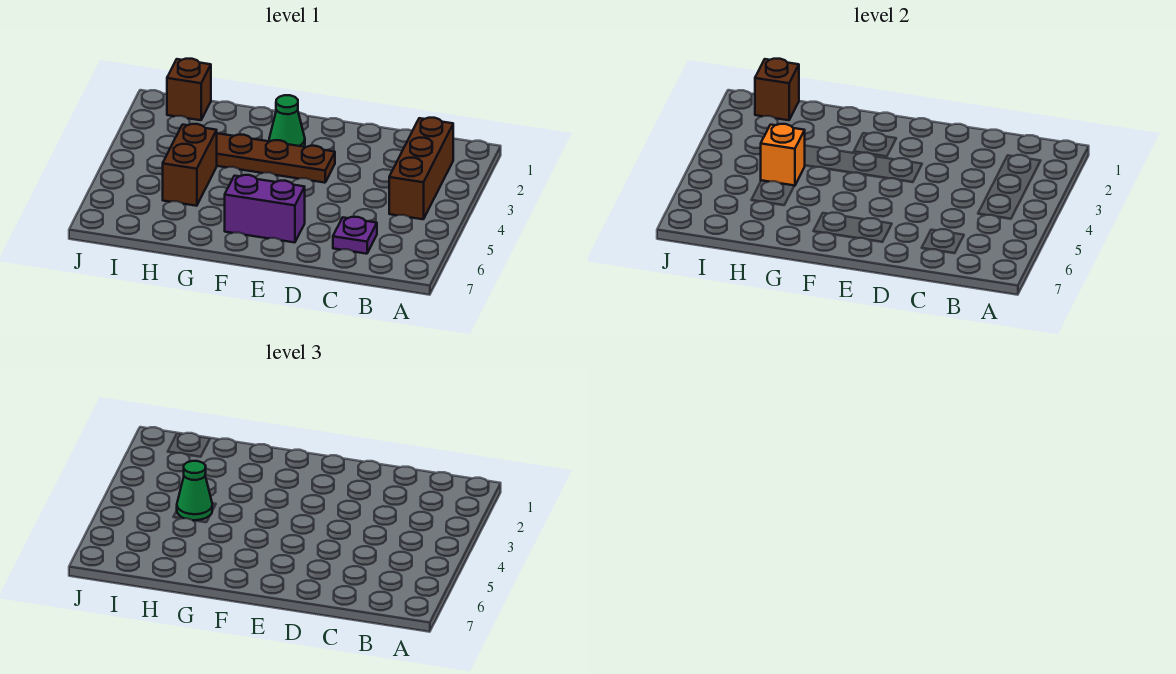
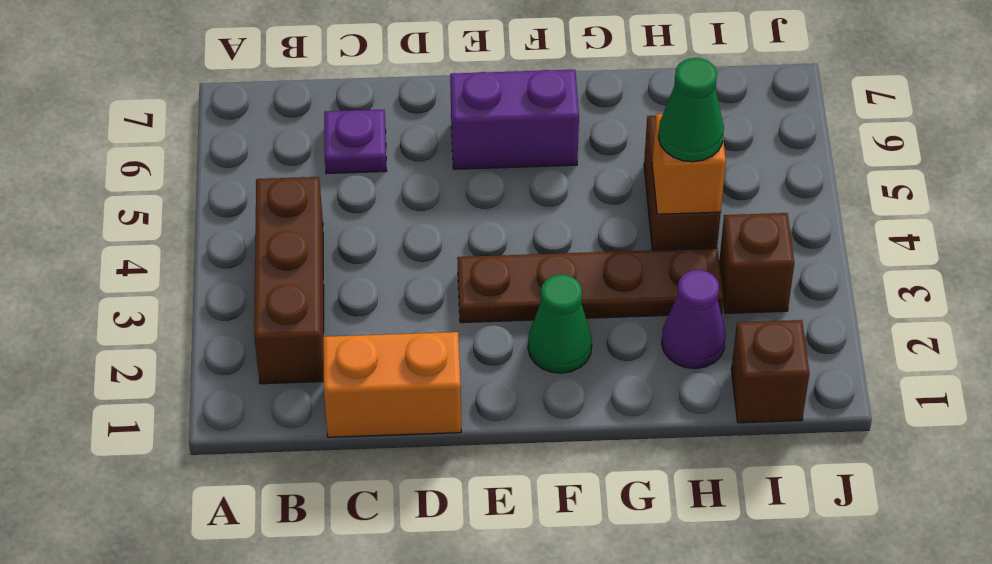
none -> orange 1x2 brick [323,332,461,437]
none -> purple 1x1 cone [662,270,726,369]
brown 1x1 brick [755,59,799,120] -> brown 1x1 brick moved to [719,213,794,313]

